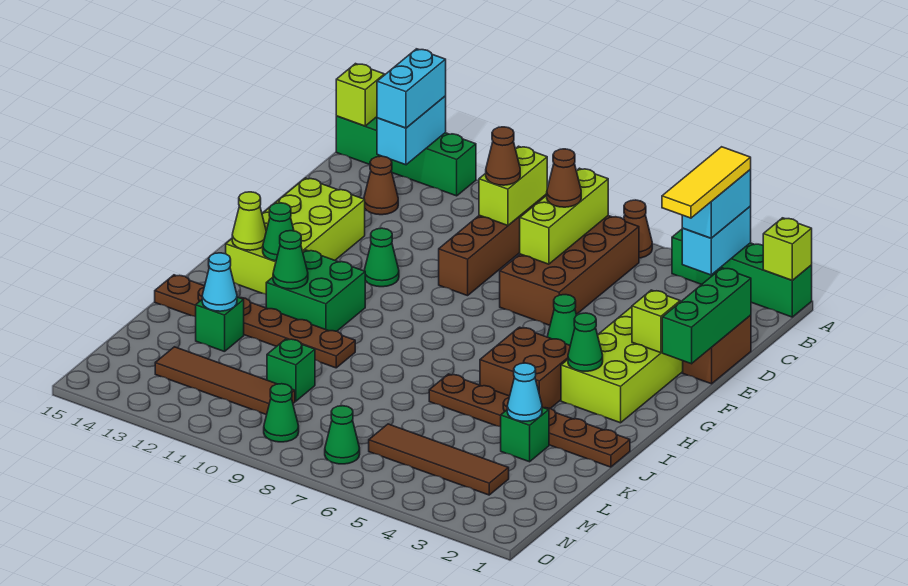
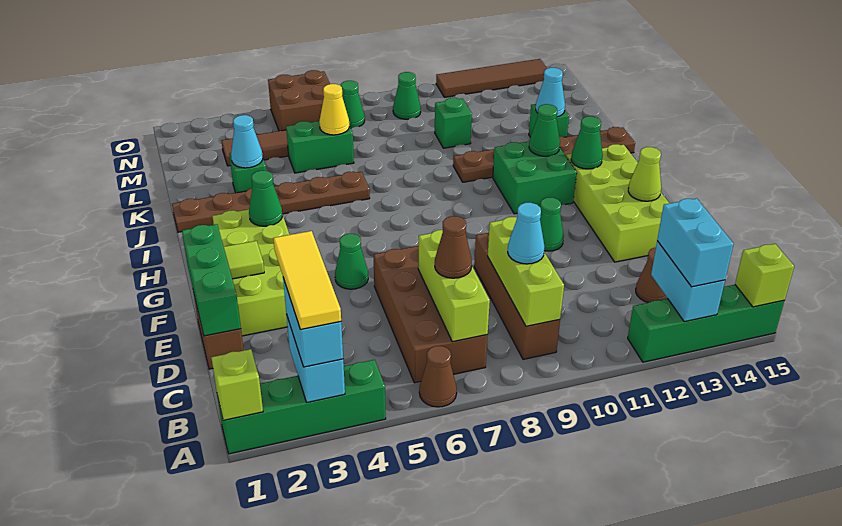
lime 1x2 brick [479,146,547,226] -> lime 1x3 brick [488,217,564,326]
brown 1x1 cone [486,127,520,185] -> cyan 1x1 cone [508,203,545,264]
lime 1x1 brick [632,290,680,353] -> lime 1x1 tile [224,241,264,279]
brown 2x2 brick [480,327,570,409] -> brown 2x2 brick moved to [268,70,330,131]
lime 1x1 cone [232,192,266,250] -> lime 1x1 cone moved to [628,147,661,201]
none -> green 1x2 brick [286,121,354,173]
none -> yellow 1x1 cone [319,84,349,135]
brown 1x4 tile [155,347,295,415] -> brown 1x4 tile moved to [436,59,547,97]

